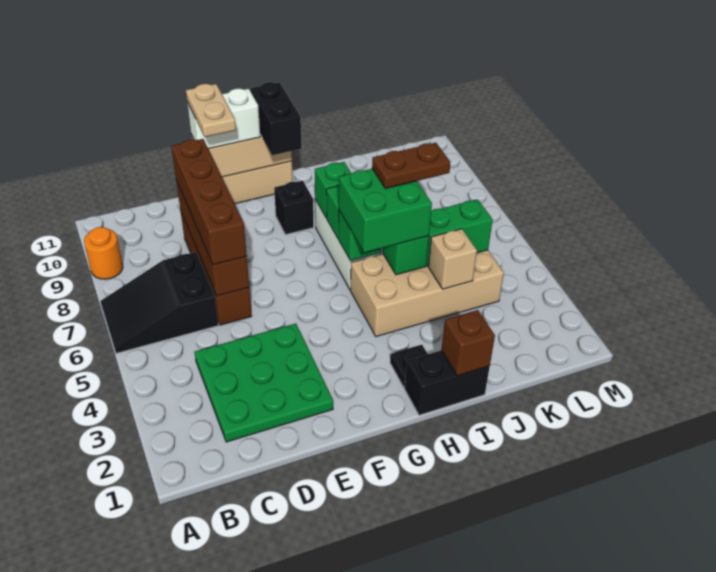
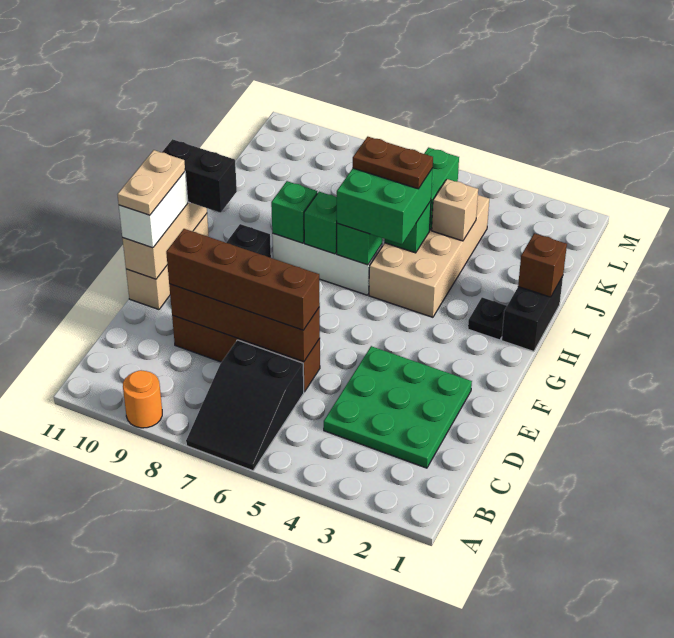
tan 1x2 plate [186,84,236,137] -> tan 1x2 plate turned to [117,150,185,215]
brown 1x2 plate [372,143,451,189] -> brown 1x2 plate turned to [353,137,433,189]

